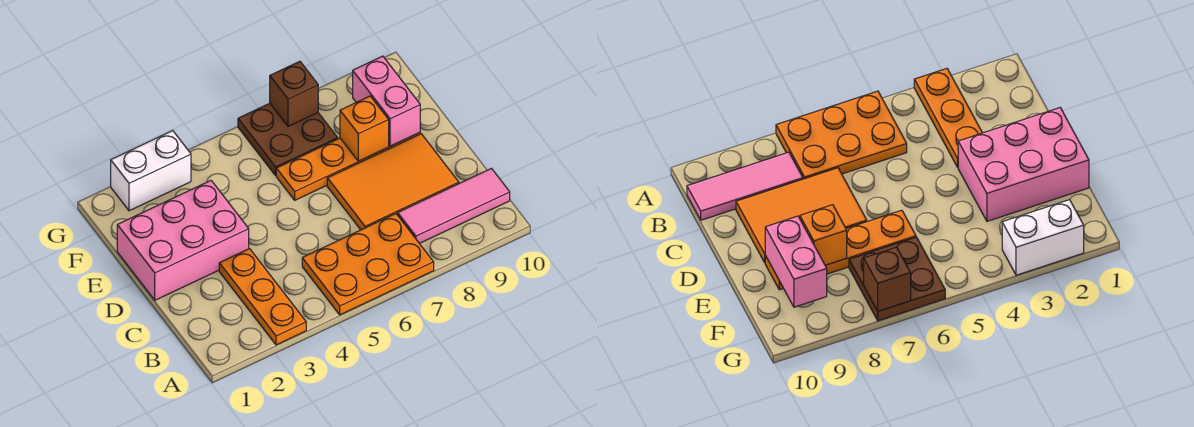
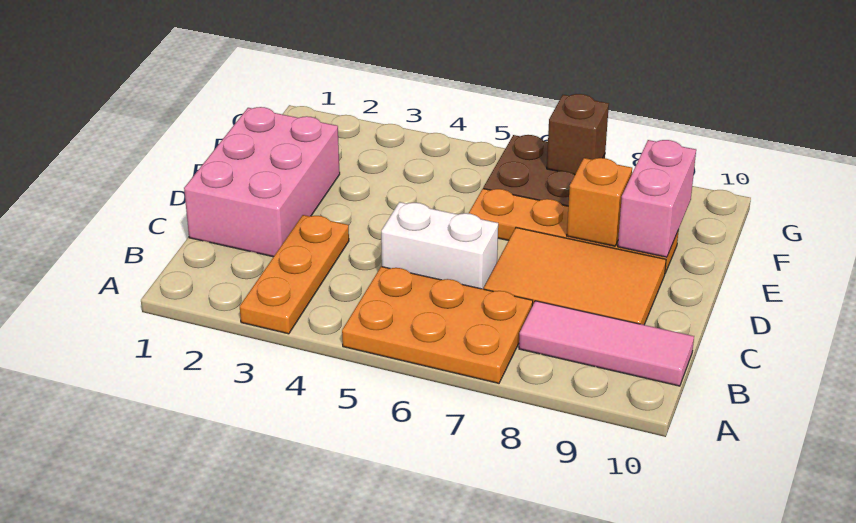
pink 2x3 brick [117,181,249,300] -> pink 2x3 brick turned to [184,107,340,257]
white 1x2 brick [111,131,191,211] -> white 1x2 brick moved to [381,202,498,289]

